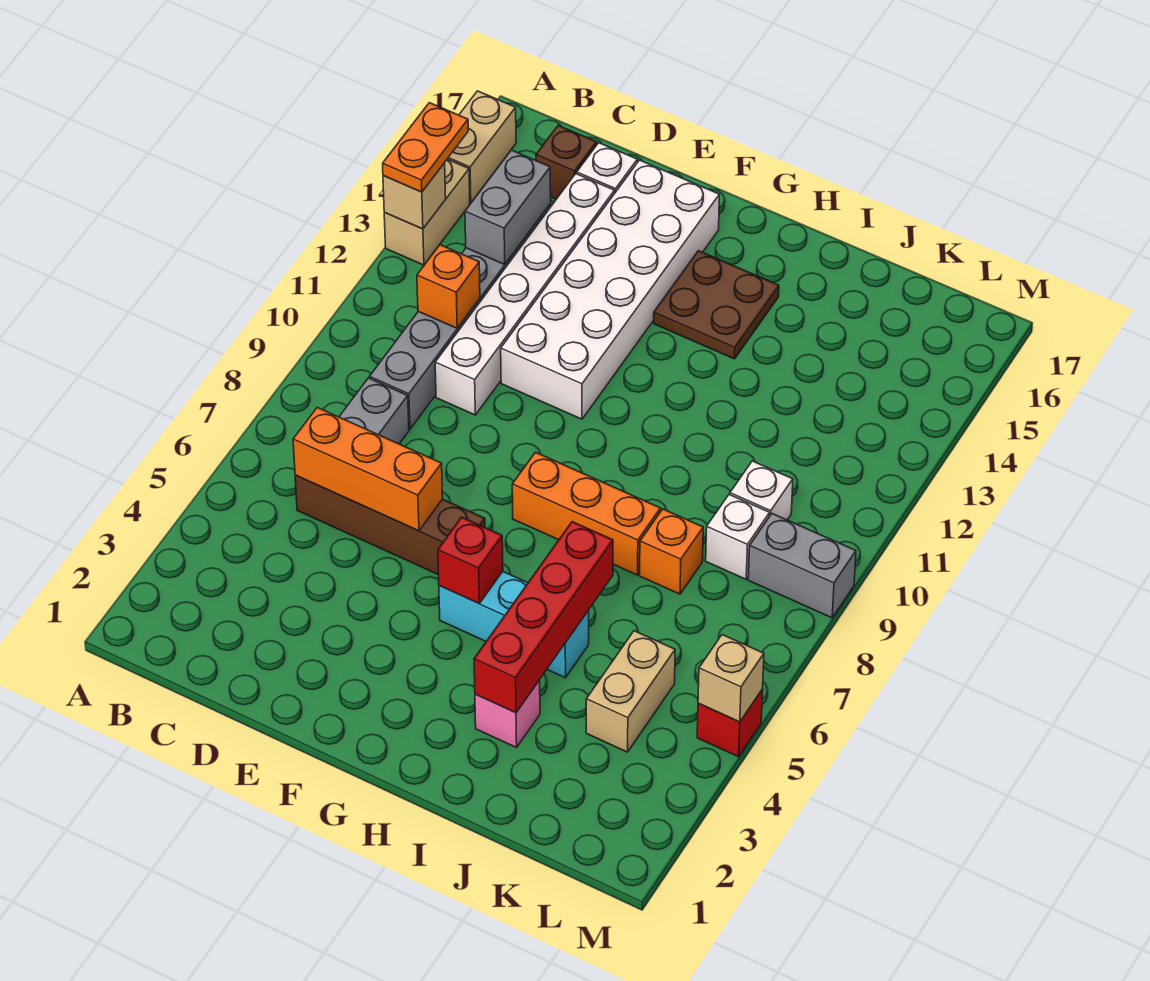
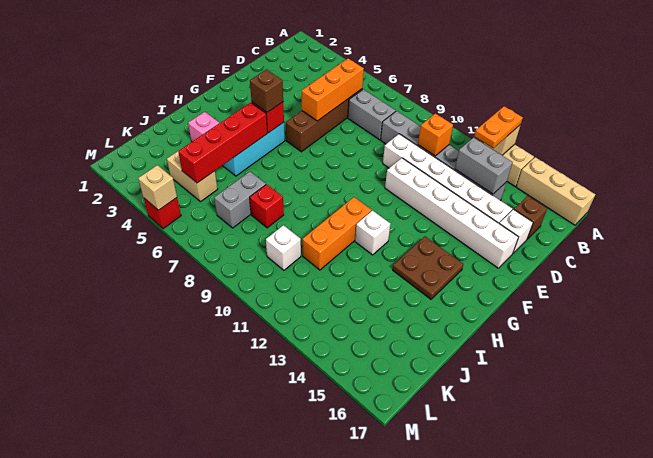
orange 1x2 plate [383,103,468,192] -> orange 1x2 plate turned to [474,106,523,148]
tan 1x2 brick [448,91,516,203] -> tan 1x3 brick [516,157,595,225]
white 2x6 brick [501,160,719,419] -> white 1x6 brick [385,158,518,268]
none -> brown 1x1 brick [250,69,283,113]
orange 1x3 brick [512,452,661,575] -> orange 1x3 brick moved to [302,197,372,270]
red 1x4 brick [474,522,613,713] -> red 1x4 brick turned to [178,103,267,183]
orange 1x1 brick [640,509,703,594] -> red 1x1 brick [250,184,284,228]
white 1x1 brick [706,495,770,579] -> white 1x1 brick moved to [355,211,390,255]
grey 1x2 brick [748,514,856,618] -> grey 1x2 brick moved to [214,172,266,228]

